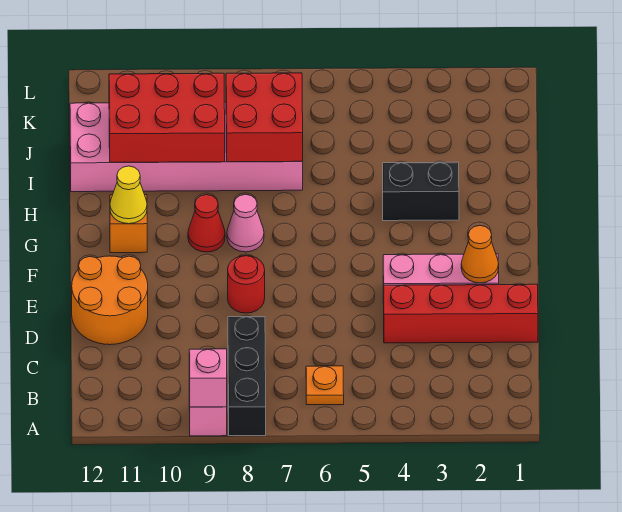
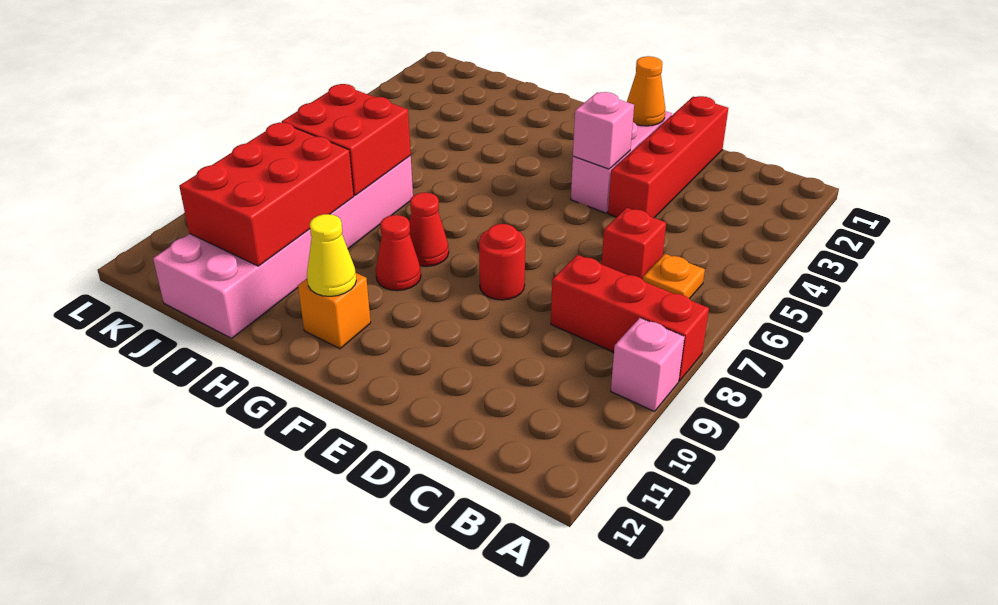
black 1x3 brick [228,317,266,436] -> red 1x3 brick [551,255,709,381]
pink 1x1 brick [189,349,227,407] -> pink 1x1 brick moved to [573,92,634,169]
none -> red 1x1 brick [602,208,666,280]
orange 2x2 round brick [72,256,148,345] -> none
pink 1x1 cone [227,194,264,252] -> red 1x1 cone [409,193,449,266]
black 1x2 brick [383,162,459,221] -> none

